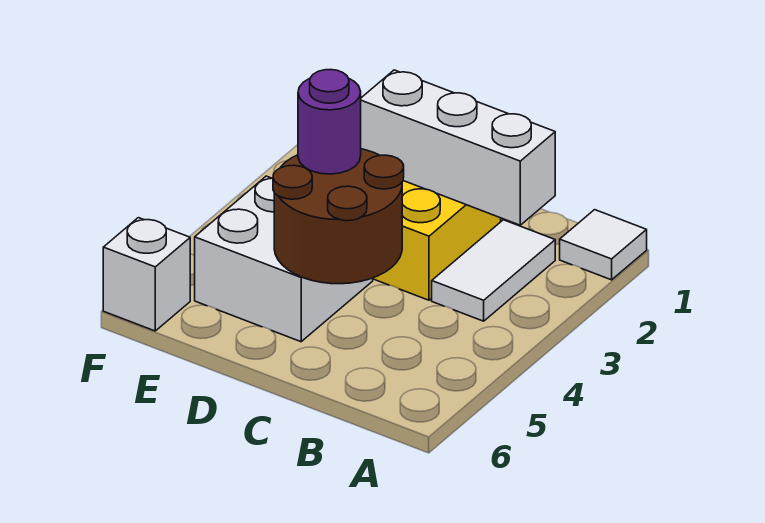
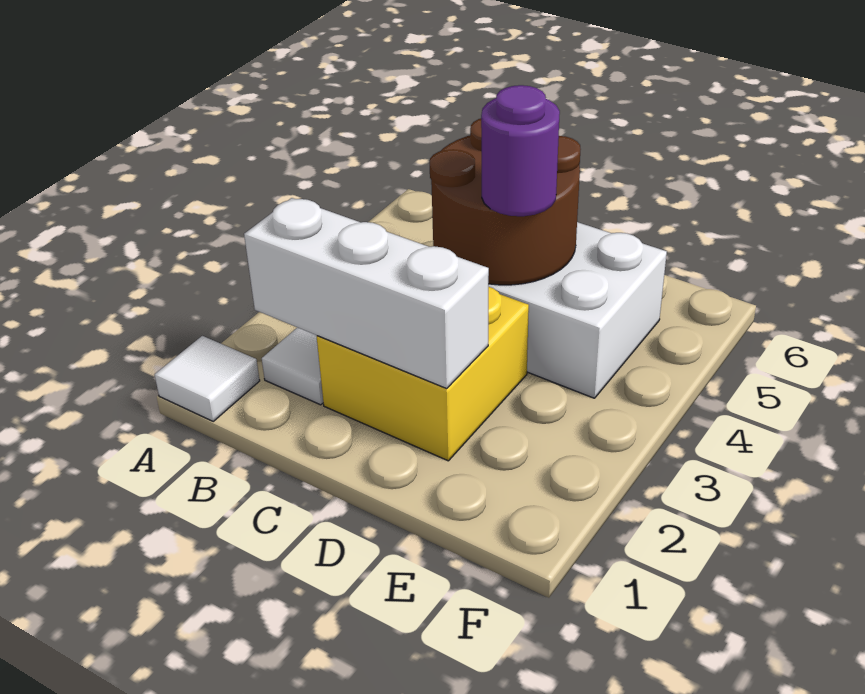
white 1x1 brick [103,218,190,331] -> none

